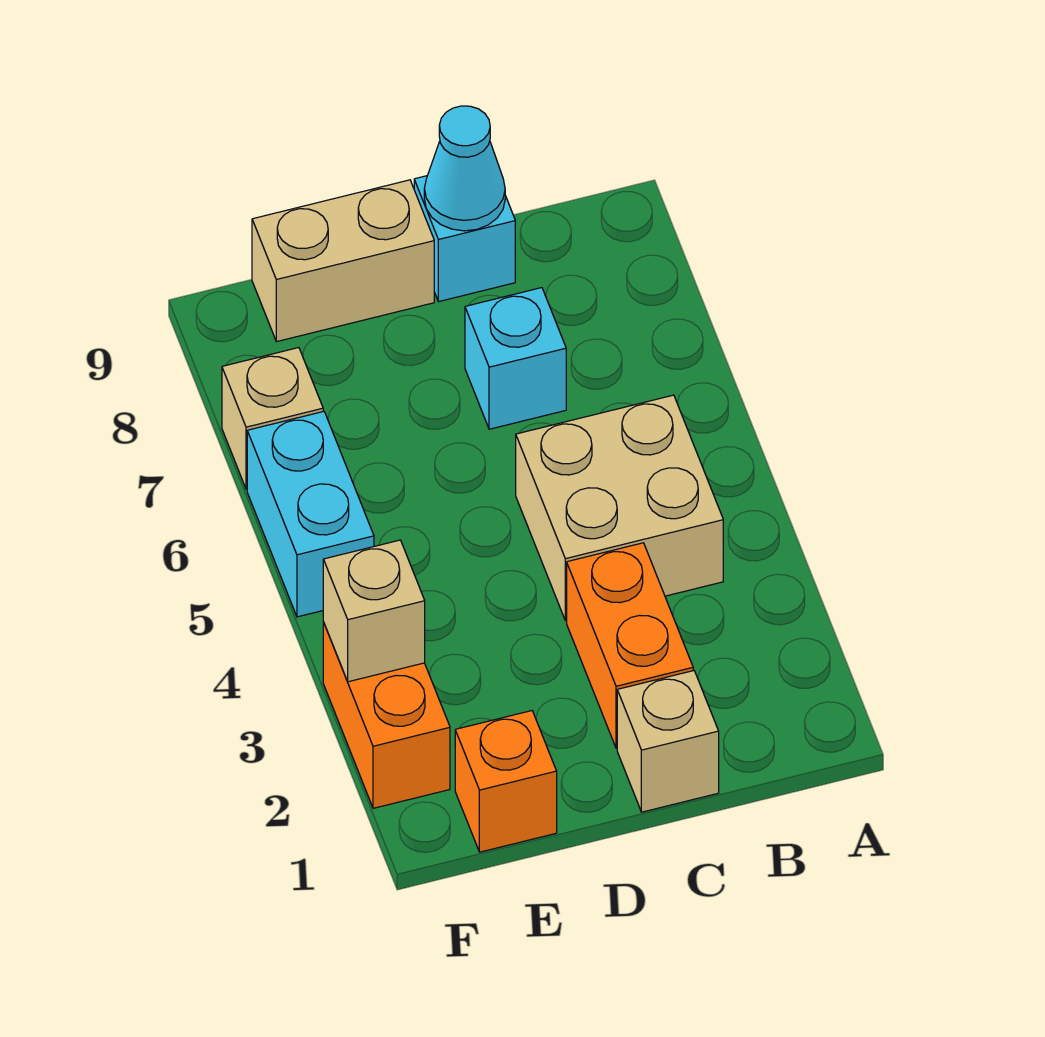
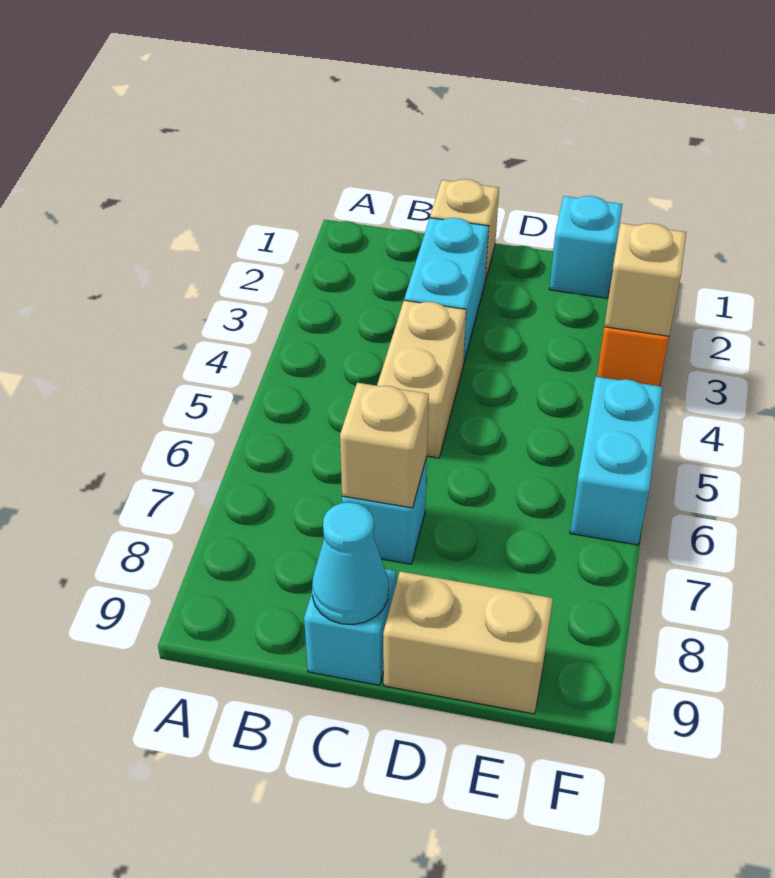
tan 2x2 brick [516,395,723,621] -> tan 1x2 brick [377,300,466,458]
orange 1x2 brick [567,543,693,748] -> cyan 1x2 brick [404,218,489,364]
orange 1x1 brick [455,711,557,852] -> cyan 1x1 brick [549,196,622,298]
tan 1x1 brick [222,348,323,489] -> tan 1x1 brick moved to [340,383,429,508]

